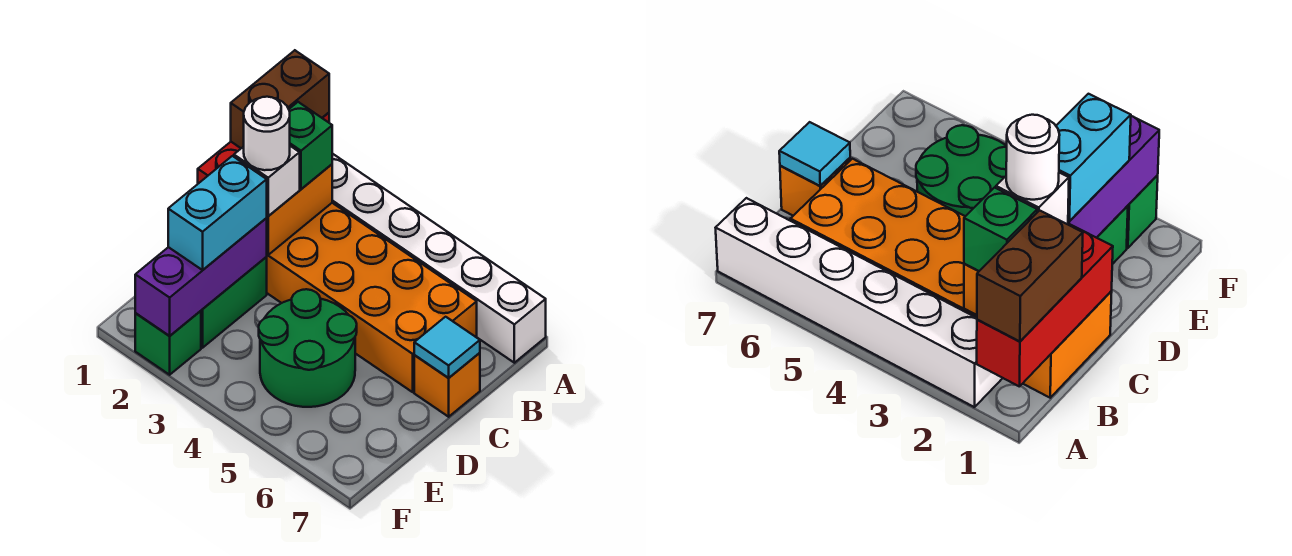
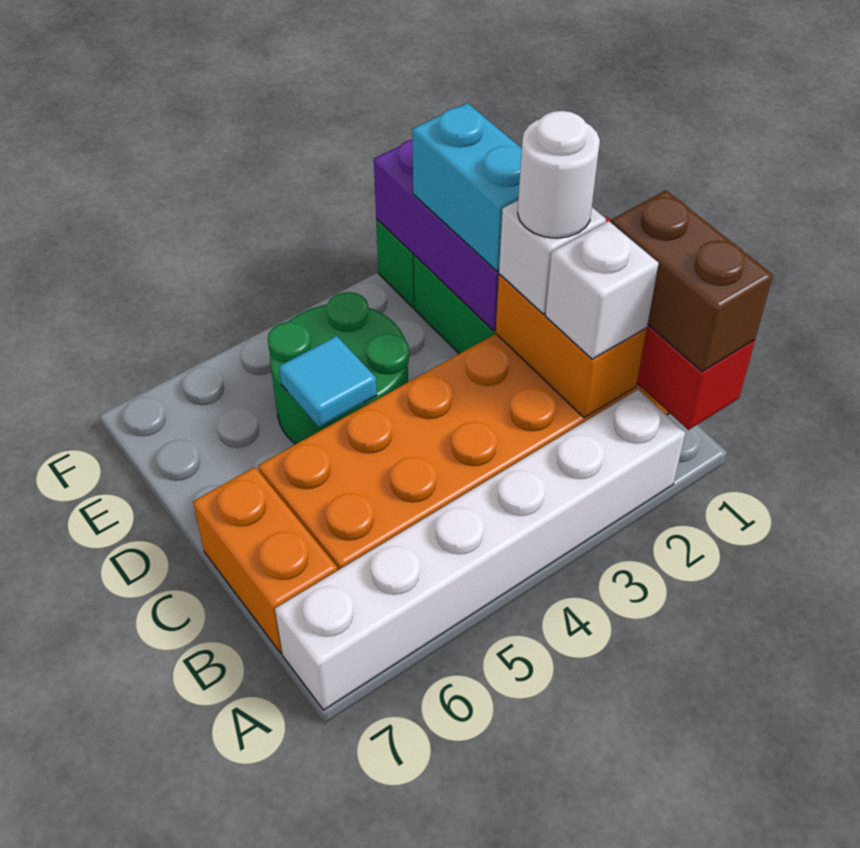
green 1x1 brick [289,102,332,189] -> white 1x1 brick [545,221,659,359]
orange 1x1 brick [414,353,480,417] -> orange 1x2 brick [193,467,338,653]
cyan 1x1 tile [414,317,480,378] -> cyan 1x1 tile moved to [279,336,377,427]

